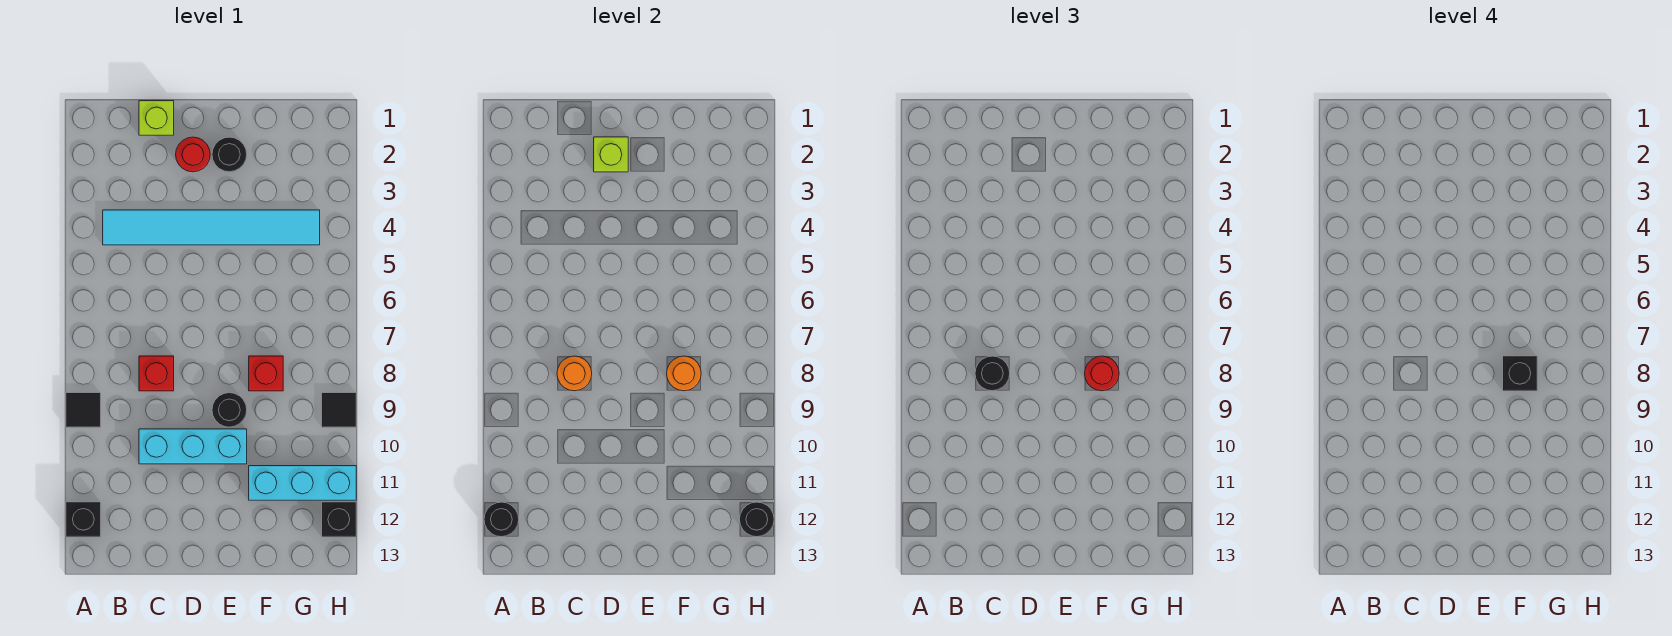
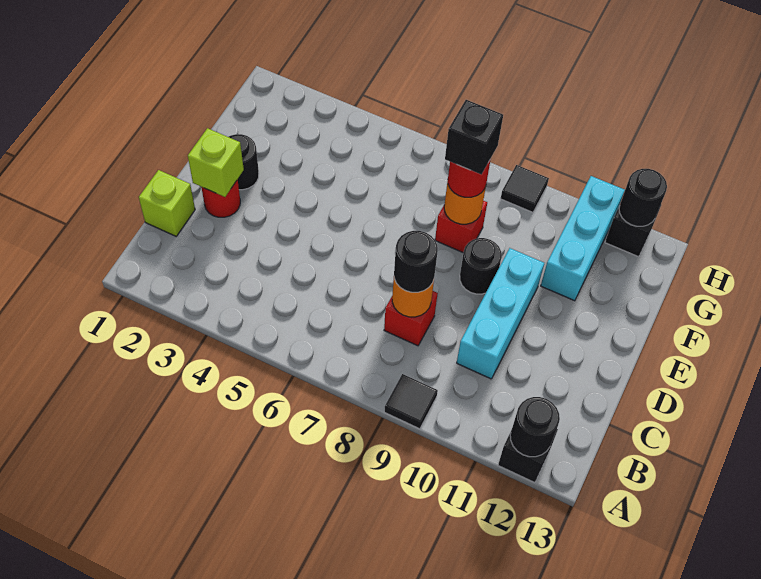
cyan 1x6 tile [103,210,320,245] -> none

